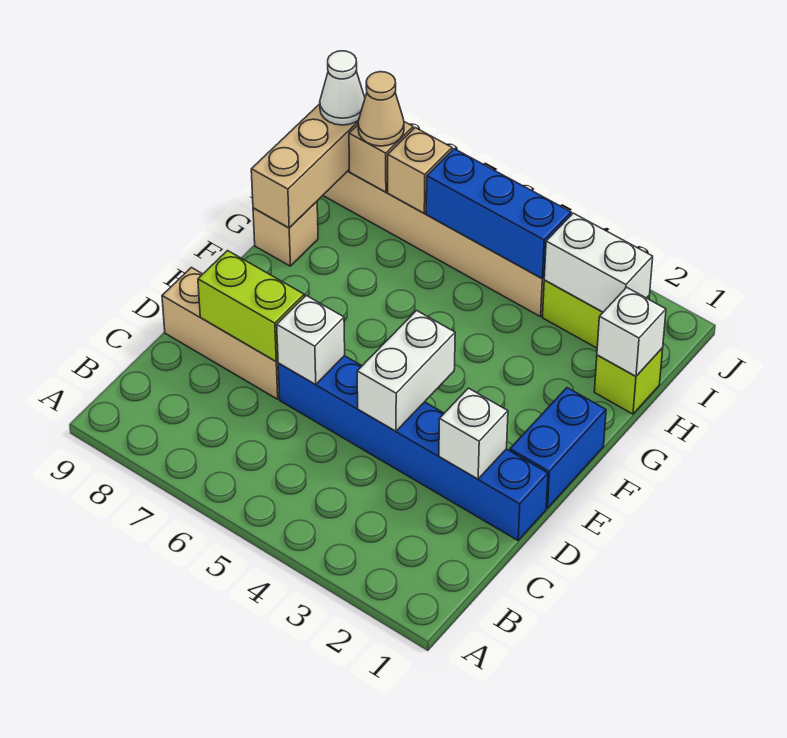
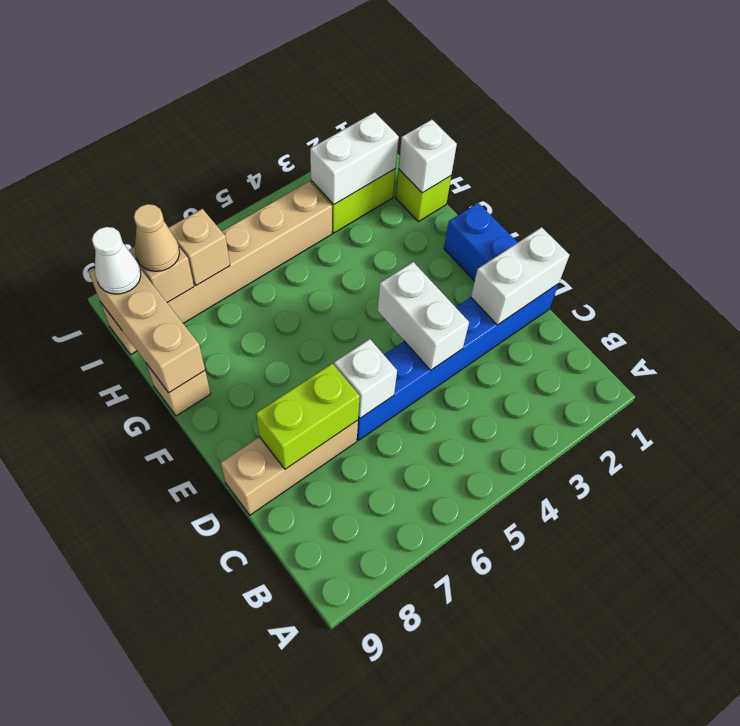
white 1x1 brick [439,388,508,479] -> white 1x2 brick [471,227,569,325]
blue 1x3 brick [426,149,571,279] -> none

